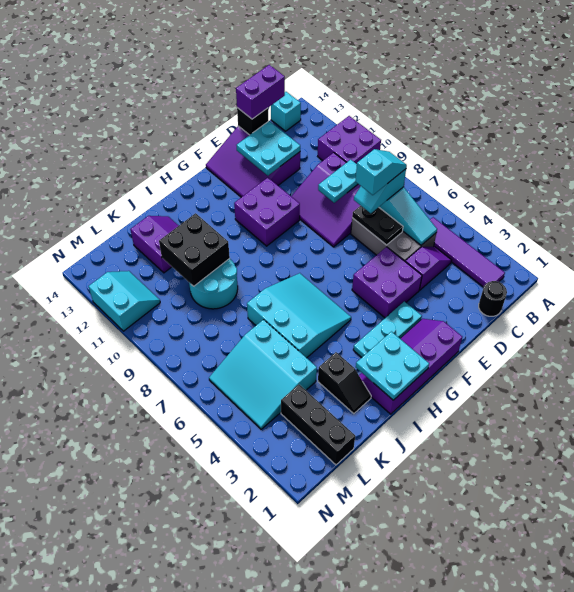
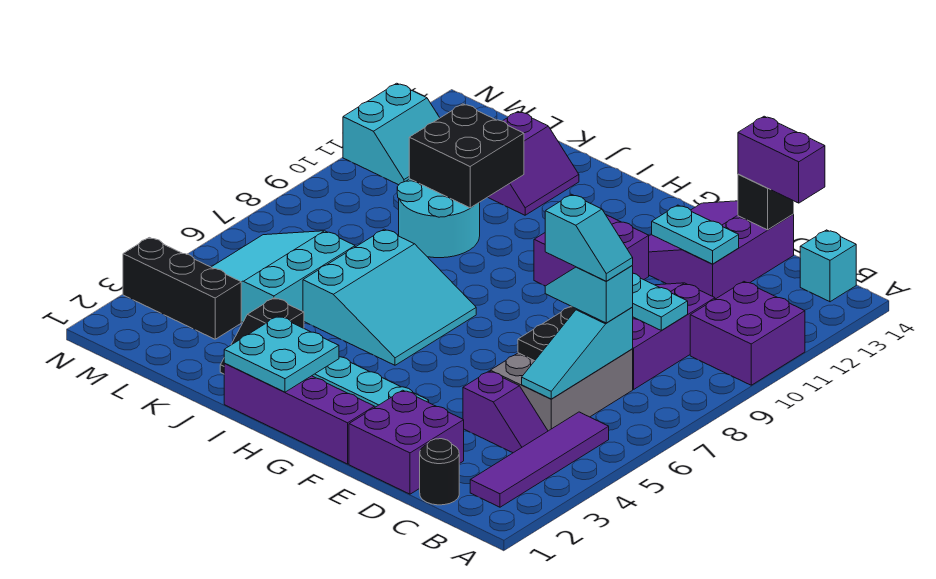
cyan 2x2 plate [237,121,300,176] -> cyan 1x2 plate [652,205,739,264]
purple 2x2 brick [352,247,422,318] -> purple 2x2 brick moved to [349,390,464,494]
black 1x3 brick [281,385,355,465] -> black 1x3 brick turned to [123,238,241,339]

